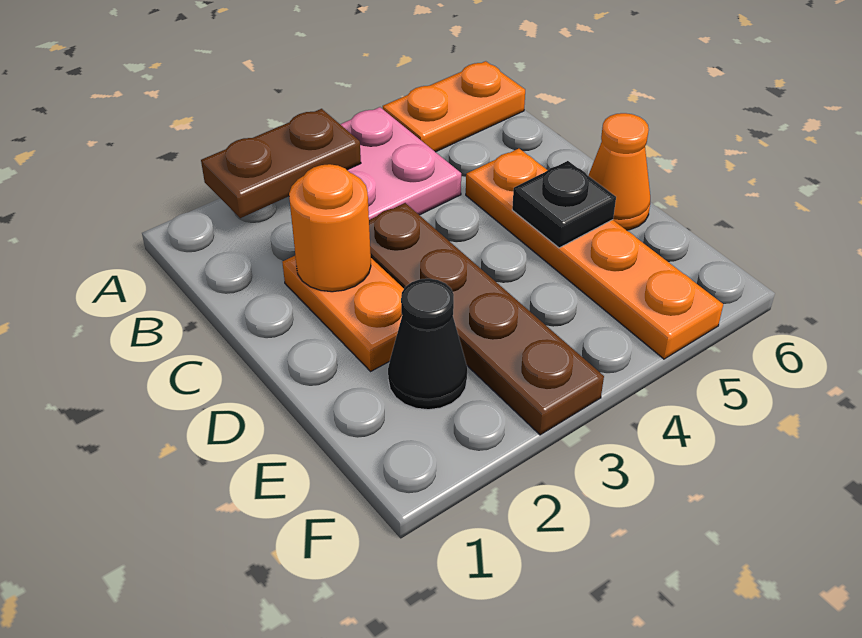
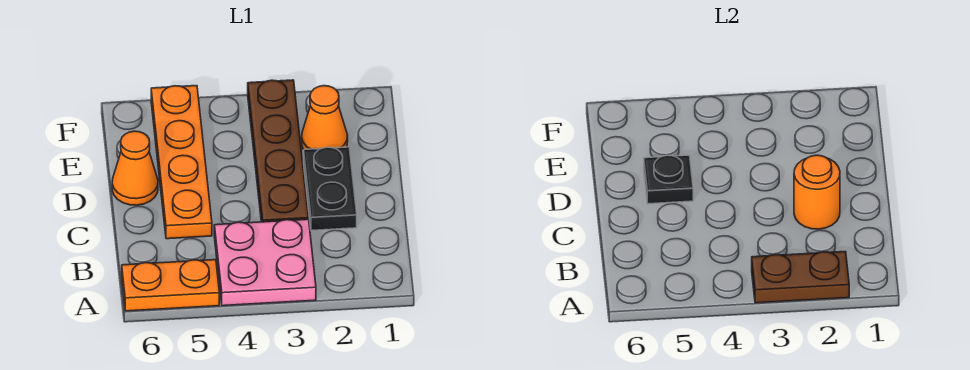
orange 1x2 plate [282,256,404,371] -> black 1x2 plate [304,147,357,231]
black 1x1 cone [388,279,467,410] -> orange 1x1 cone [302,86,348,150]

